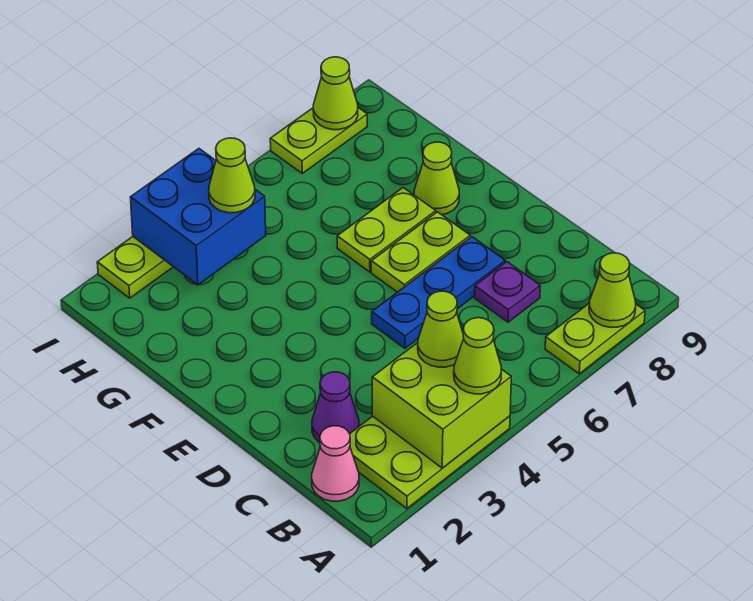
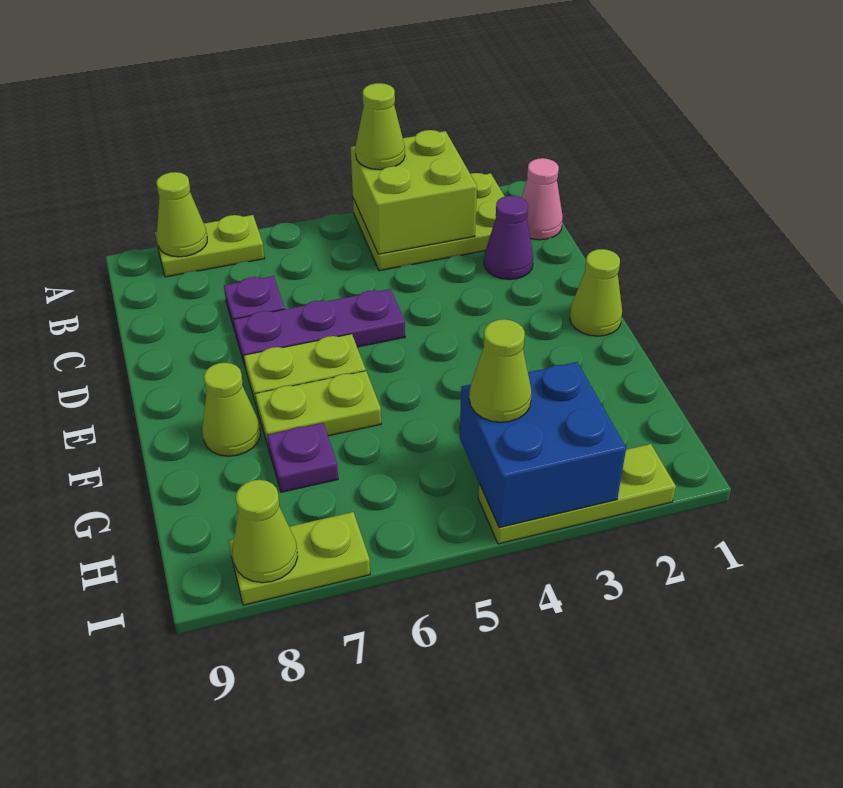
lime 1x1 cone [418,291,464,367] -> lime 1x1 cone moved to [570,249,622,336]
blue 1x3 plate [372,237,505,348] -> purple 1x3 plate [233,289,405,368]
none -> purple 1x1 plate [267,423,338,492]

